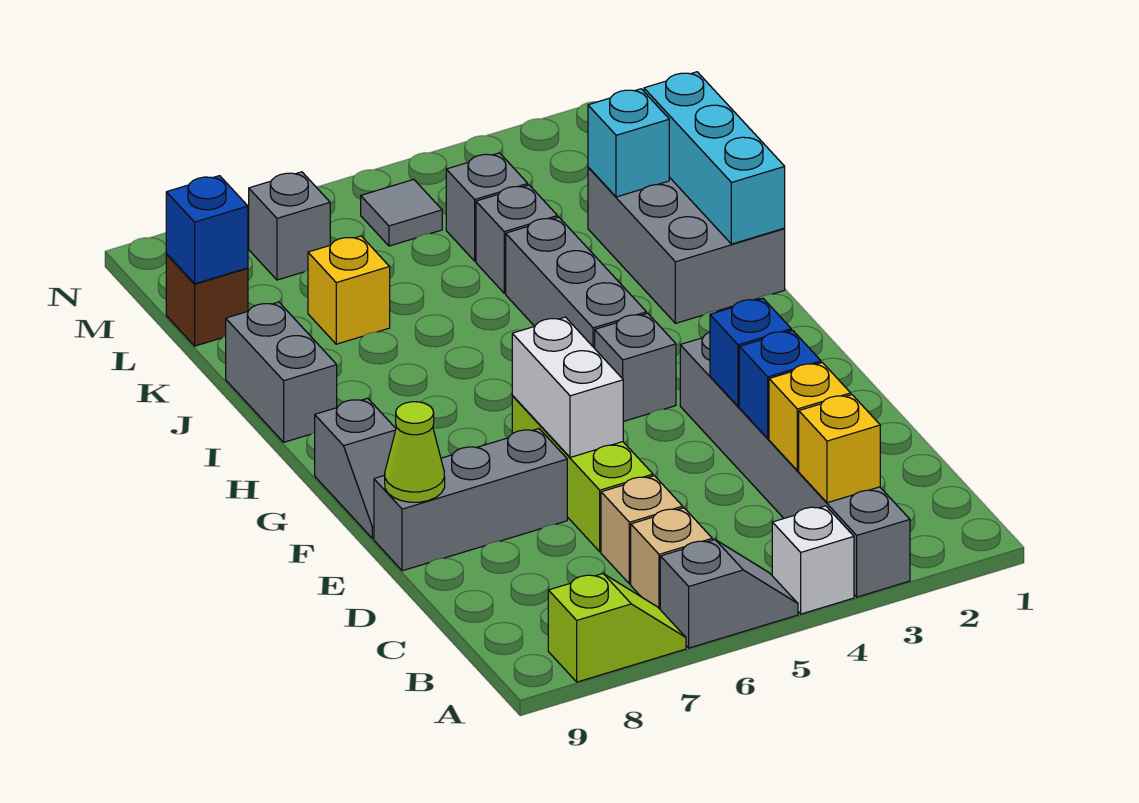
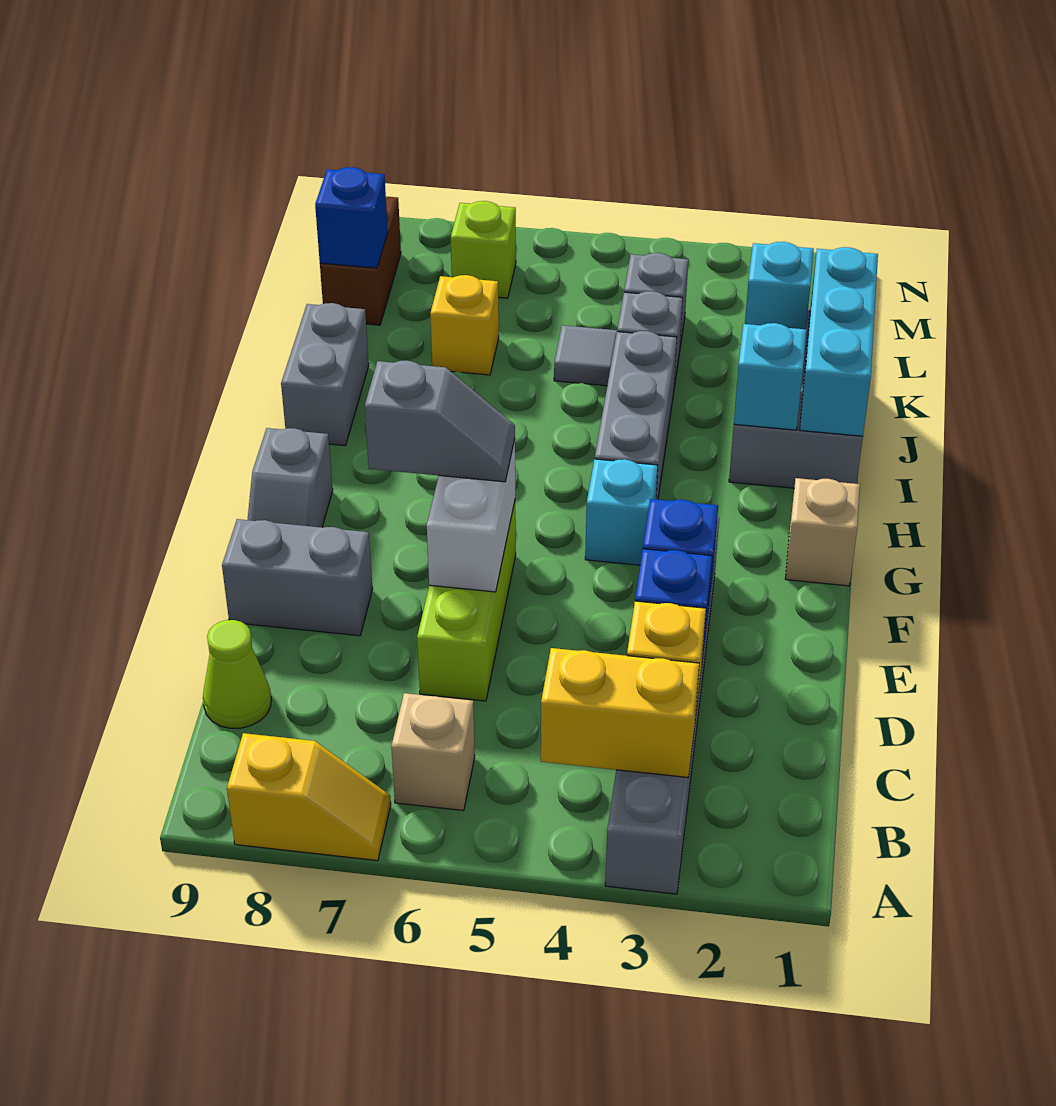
white 1x1 brick [772,506,854,614] -> none
grey 1x2 slope [660,540,798,648] -> grey 1x2 slope moved to [365,361,515,482]
lime 1x2 slope [548,574,686,682] -> yellow 1x2 slope [227,733,391,861]
yellow 1x1 brick [799,395,880,503] -> yellow 1x2 brick [541,648,699,777]
tan 1x1 brick [601,476,683,584] -> tan 1x1 brick moved to [785,478,860,586]
grey 1x3 brick [374,429,567,571] -> grey 1x2 brick [222,519,373,636]
lime 1x1 cone [385,402,445,502] -> lime 1x1 cone moved to [203,620,271,728]
grey 1x1 brick [595,313,676,422] -> cyan 1x1 brick [585,459,658,565]
none -> cyan 1x1 brick [734,323,806,430]
brown 1x1 brick [166,254,248,346] -> brown 1x2 brick [320,197,401,325]
grey 1x1 tile [361,179,442,246] -> grey 1x1 tile moved to [554,325,617,386]
grey 1x1 brick [249,172,330,280] -> lime 1x1 brick [451,201,516,298]

